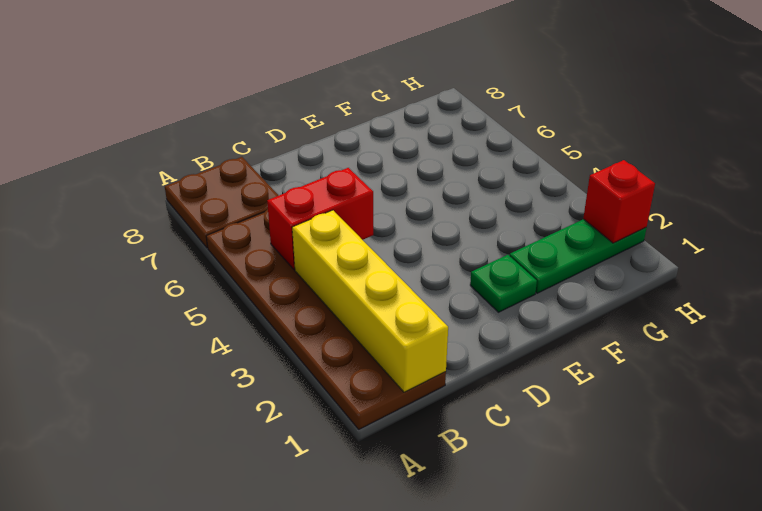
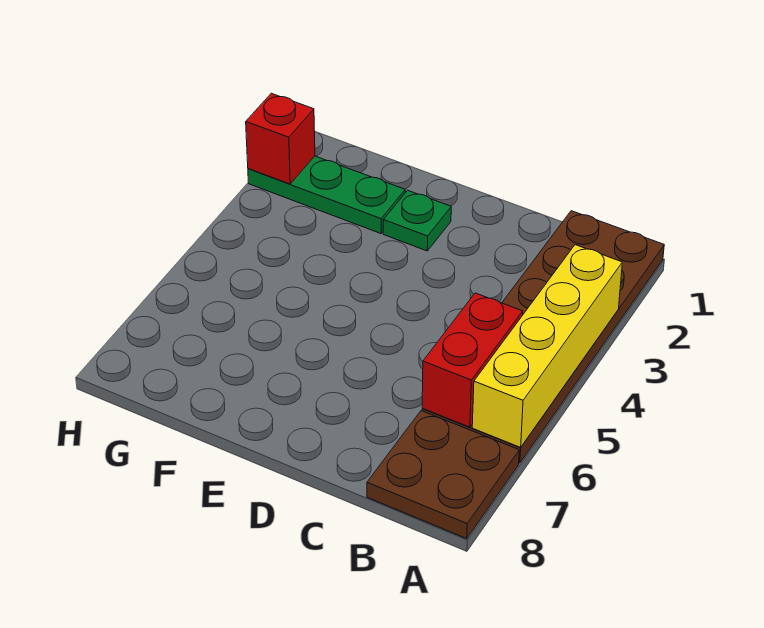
yellow 1x4 brick [292,210,448,392] -> yellow 1x4 brick moved to [472,245,622,447]
red 1x2 brick [267,168,373,269] -> red 1x2 brick turned to [422,293,523,427]

